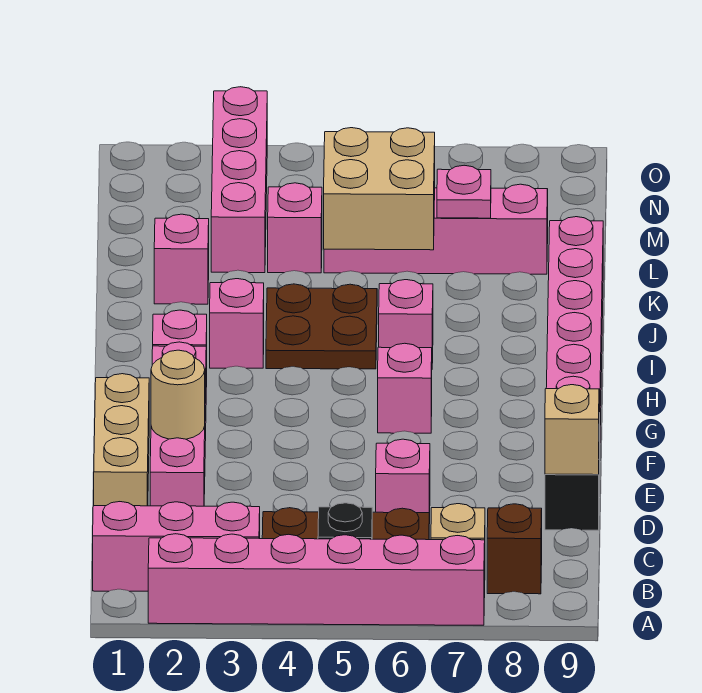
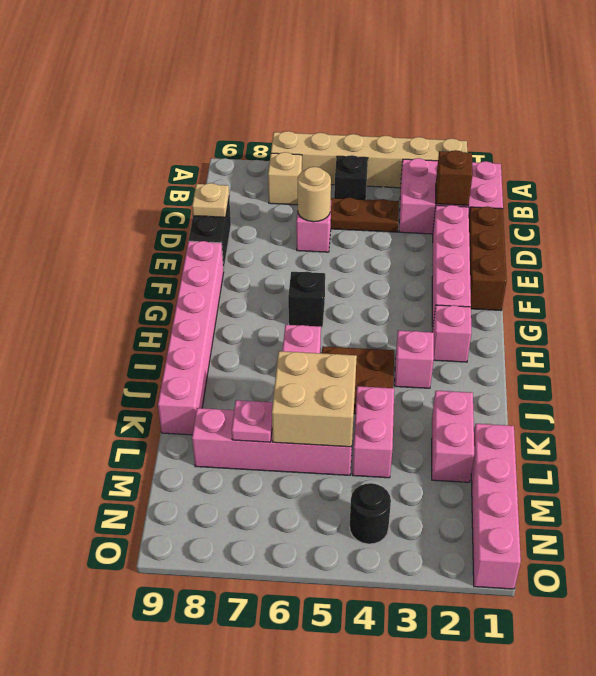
pink 1x6 brick [148,534,485,625] -> tan 1x6 brick [271,131,467,188]
pink 1x3 brick [93,502,260,591] -> pink 2x3 brick [399,158,503,234]
brown 1x1 brick [487,504,542,594] -> brown 1x1 brick moved to [436,150,473,206]
tan 1x3 brick [94,374,149,506] -> brown 1x3 brick [469,207,507,310]
tan 1x1 brick [545,385,599,475] -> tan 1x1 plate [192,183,229,217]
tan 1x1 round brick [151,350,205,439] -> tan 1x1 round brick moved to [298,167,331,222]
pink 1x1 brick [378,343,432,433] -> black 1x1 brick [288,272,325,327]
pink 1x1 brick [154,214,209,304] -> pink 1x2 brick [432,391,474,482]
pink 1x4 brick [211,87,267,273] -> pink 1x4 brick moved to [471,424,521,589]
pink 1x1 brick [268,183,322,273] -> pink 1x2 brick [352,386,394,478]
none -> black 1x1 round brick [350,483,391,544]

